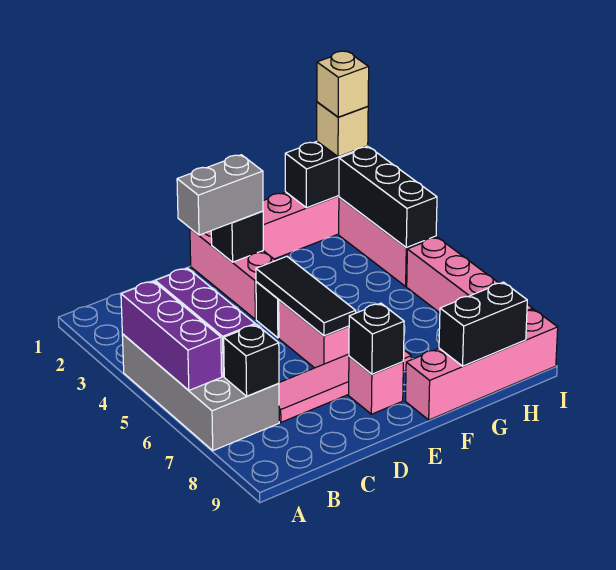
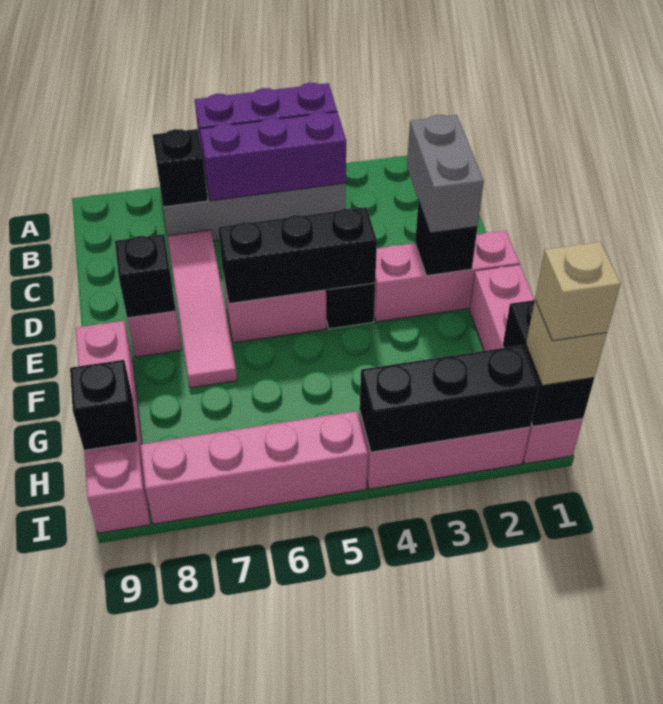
black 1x3 tile [256,256,356,336] -> black 1x3 brick [218,207,377,304]
black 1x2 brick [439,282,527,366] -> black 1x1 brick [70,360,138,450]

